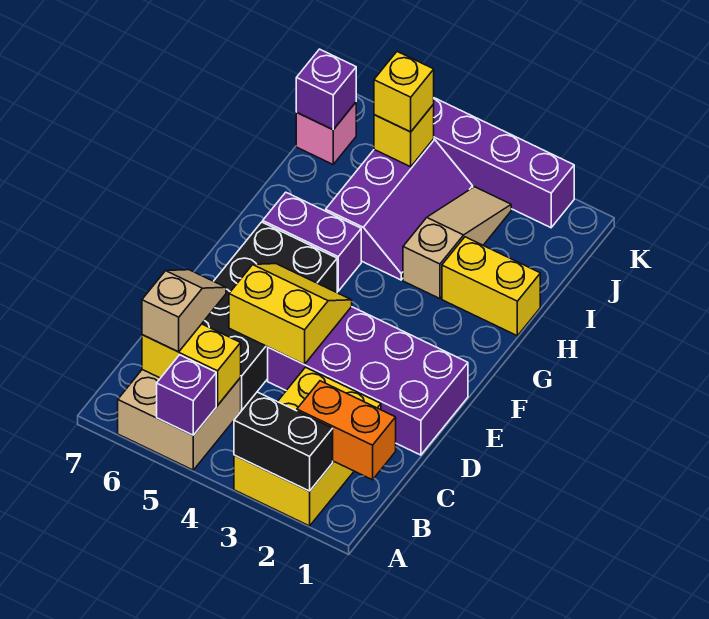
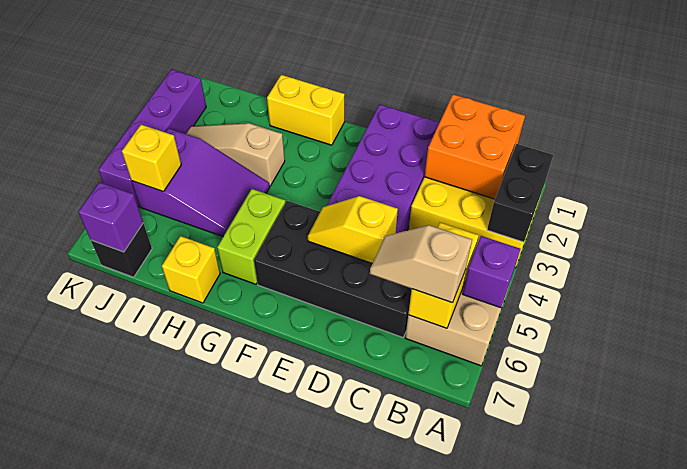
orange 1x2 brick [297,381,396,480] -> orange 2x2 brick [424,94,525,199]
yellow 2x2 slope [229,264,352,364] -> yellow 1x2 slope [308,196,398,263]
purple 1x2 brick [263,192,361,291] -> lime 1x2 brick [217,189,285,284]
yellow 1x2 brick [442,237,540,336] -> yellow 1x2 brick turned to [267,75,345,145]
purple 2x3 slope [326,139,473,280] -> purple 2x3 slope turned to [132,128,270,237]
yellow 1x1 brick [374,52,434,132] -> yellow 1x1 brick moved to [162,236,220,303]
pink 1x1 brick [296,102,356,164] -> black 1x1 brick [91,223,152,277]

